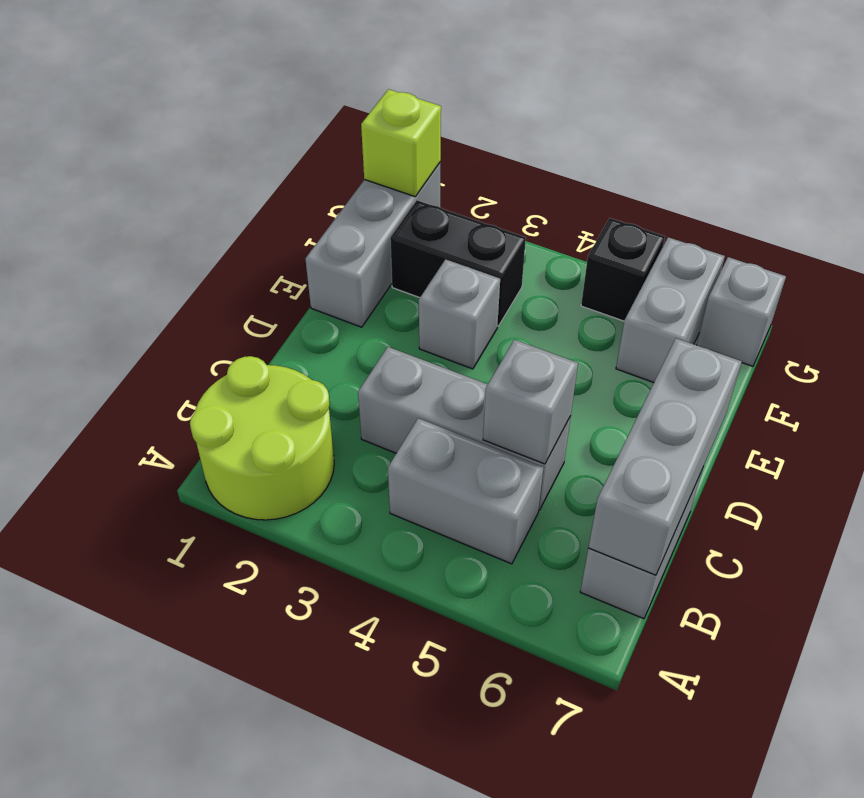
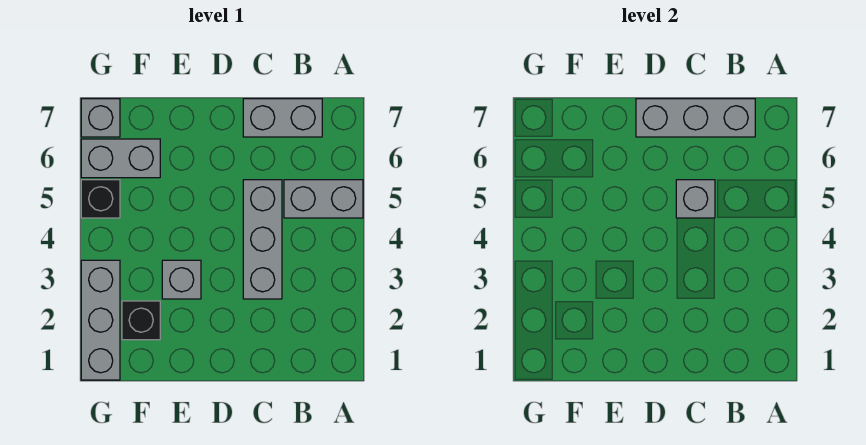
lime 2x2 round brick [190,356,334,520] -> none
grey 1x2 brick [388,418,544,564] -> grey 1x2 brick turned to [284,180,363,218]
grey 1x3 brick [305,163,440,327] -> grey 1x3 brick turned to [81,260,120,380]
black 1x2 brick [390,200,526,326] -> black 1x1 brick [122,301,160,340]
lime 1x1 brick [361,89,441,197] -> none

